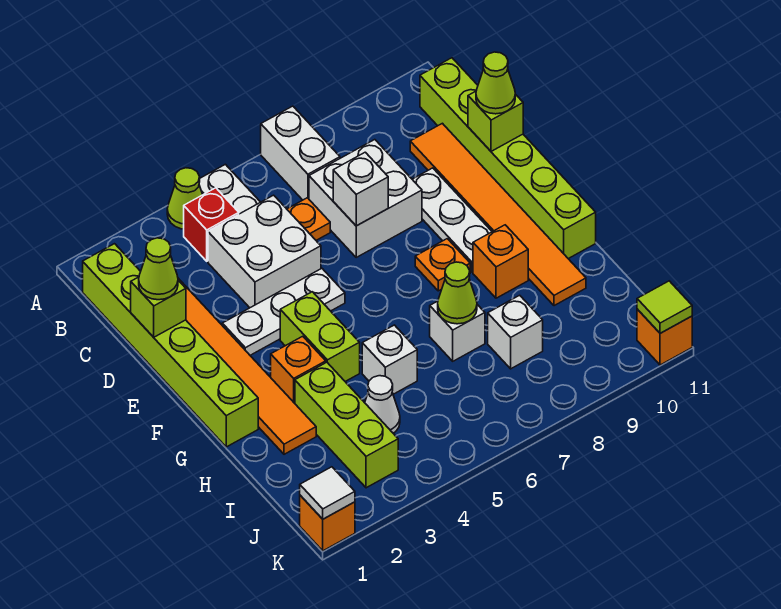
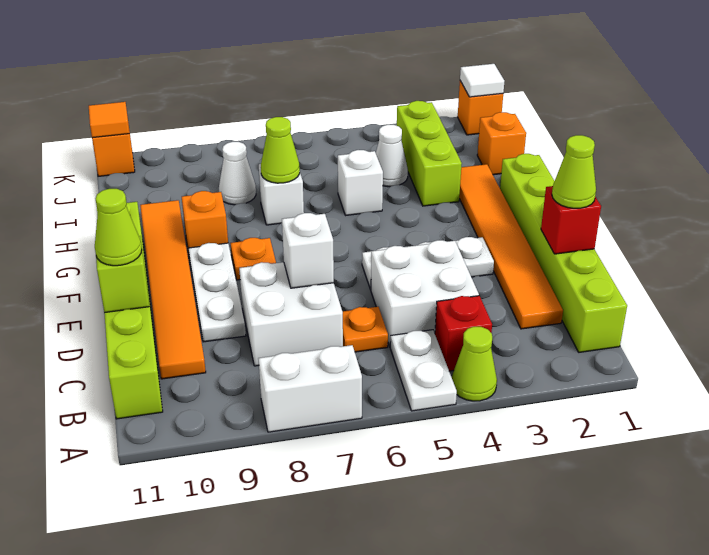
white 1x2 brick [261,106,340,200] -> white 1x2 brick turned to [258,345,362,432]
lime 1x1 brick [131,277,186,337] -> red 1x1 brick [541,186,601,254]
lime 1x2 brick [280,292,360,381] -> none
orange 1x1 brick [271,336,326,403] -> orange 1x1 brick moved to [477,112,526,175]
white 1x1 brick [488,295,543,369] -> white 1x1 cone [219,142,256,205]
lime 1x1 tile [637,281,692,333] -> orange 1x1 tile [89,102,129,138]

